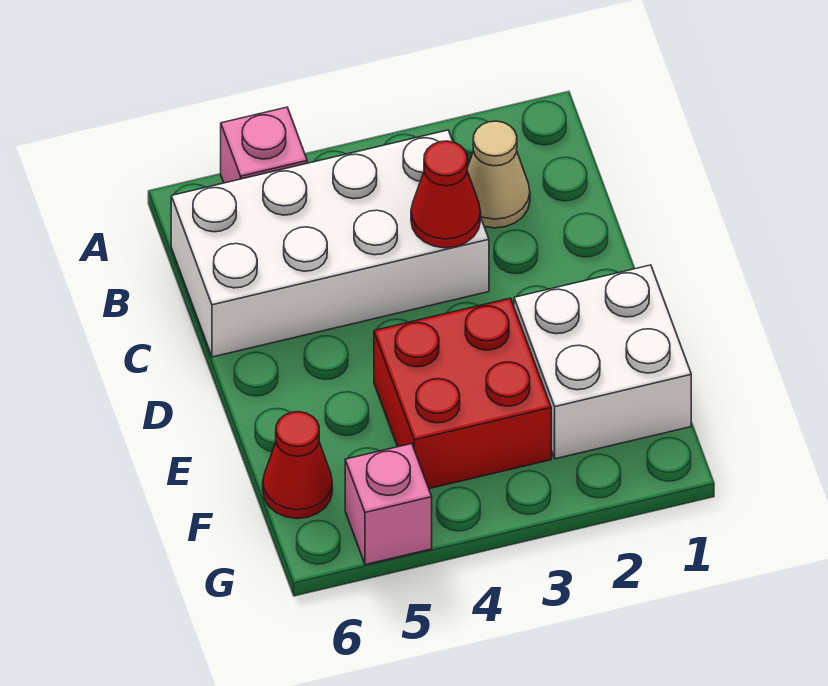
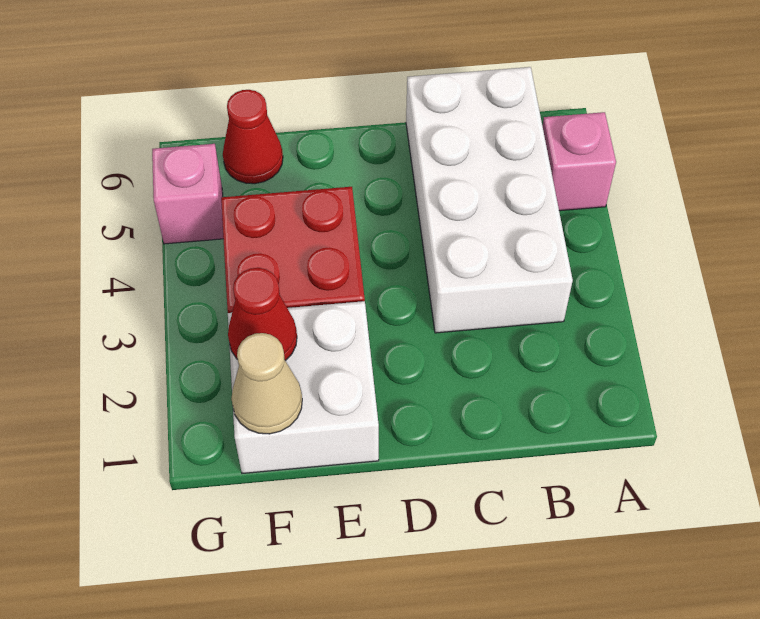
tan 1x1 cone [467,121,530,228] -> tan 1x1 cone moved to [231,333,302,434]
red 1x1 cone [411,141,481,248] -> red 1x1 cone moved to [228,268,297,361]

